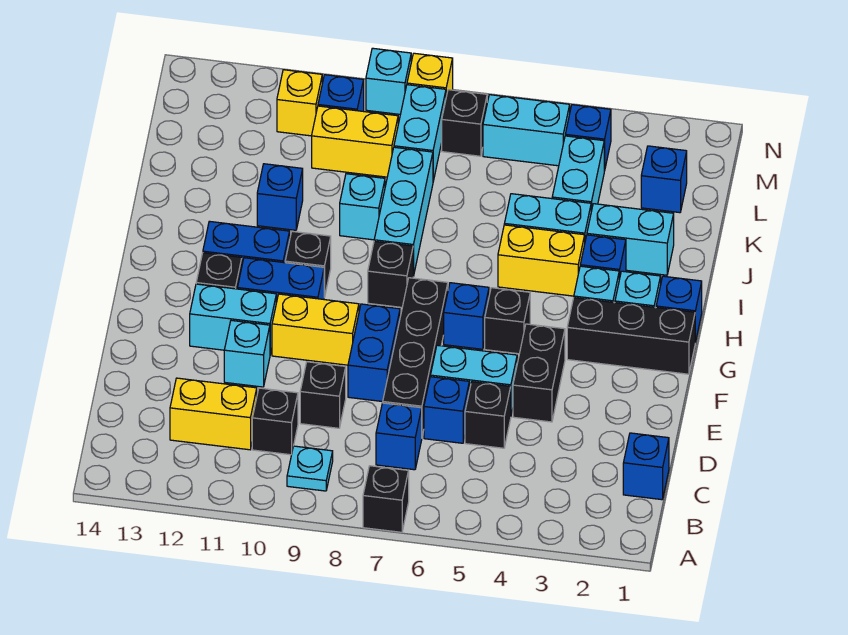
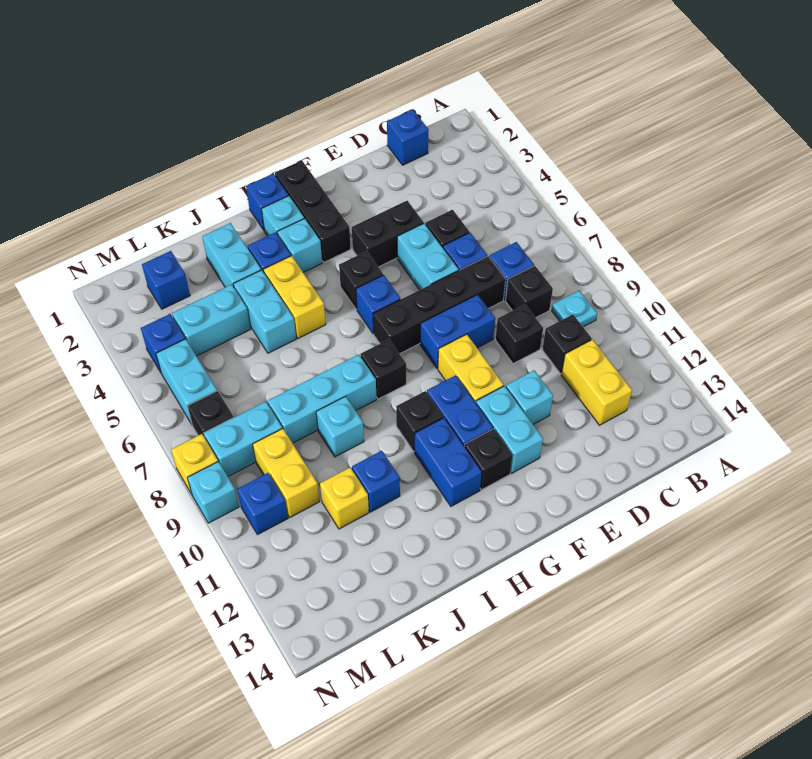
black 1x1 brick [363,466,409,532] -> black 1x1 brick moved to [506,266,553,318]
yellow 1x1 brick [277,70,322,136] -> yellow 1x1 brick moved to [320,468,369,529]

